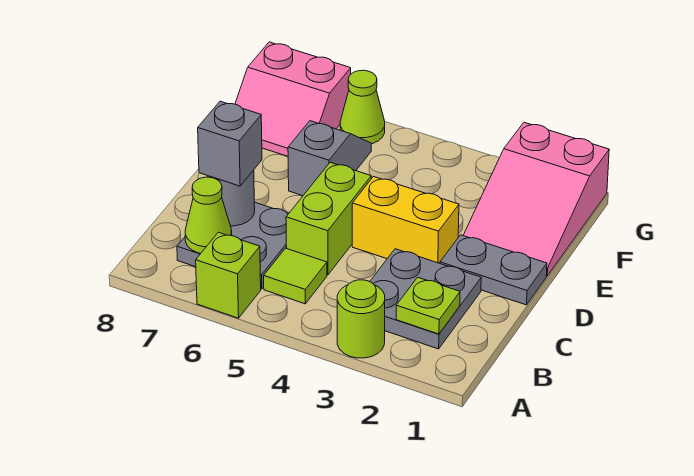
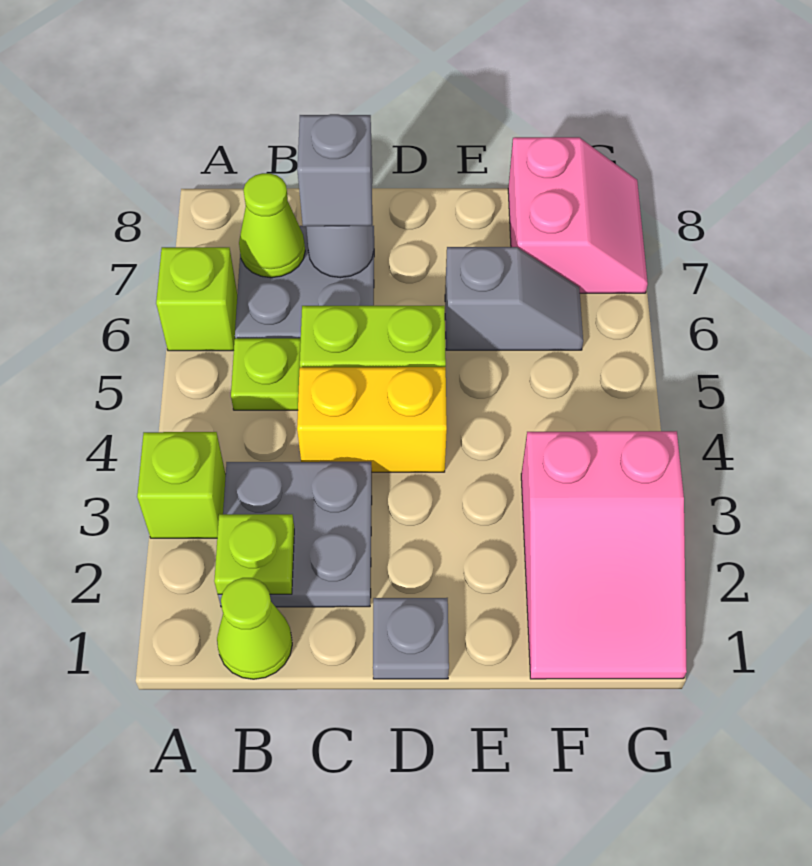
lime 1x1 round brick [337,280,385,358] -> lime 1x1 brick [137,432,226,538]
lime 1x1 tile [264,248,327,304] -> lime 1x1 plate [231,338,301,410]
grey 1x2 plate [440,235,547,305] -> grey 1x1 plate [373,598,449,679]
yellow 1x2 brick [352,177,459,263] -> yellow 1x2 brick turned to [297,367,447,472]
pink 2x3 slope [463,122,609,276] -> pink 2x3 slope turned to [521,431,687,679]
pink 2x2 slope [235,42,351,156] -> pink 2x2 slope turned to [508,137,648,293]
lime 1x1 cone [340,70,385,144] -> lime 1x1 cone moved to [217,578,292,679]

